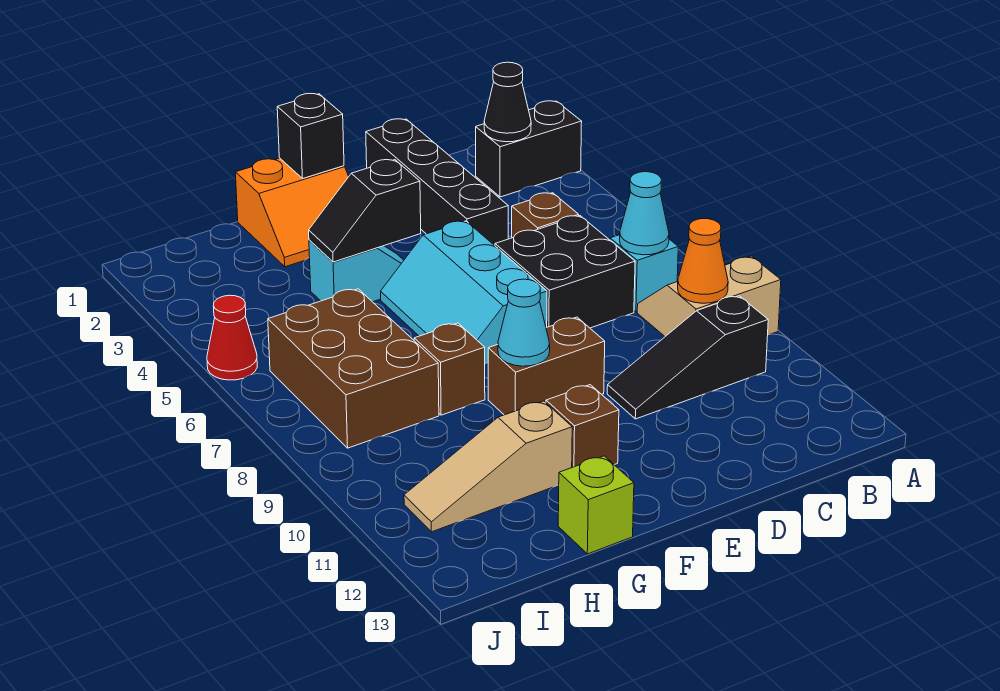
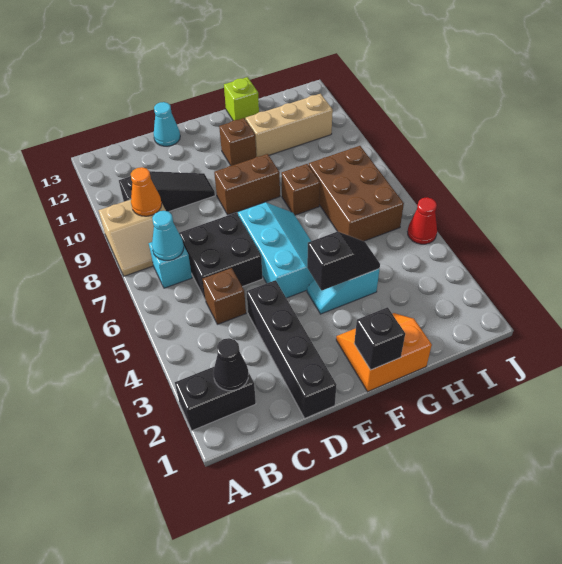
cyan 1x1 cone [498,279,550,366] -> cyan 1x1 cone moved to [154,102,180,146]
tan 1x3 slope [404,401,572,532] -> tan 1x3 brick [246,94,333,157]

